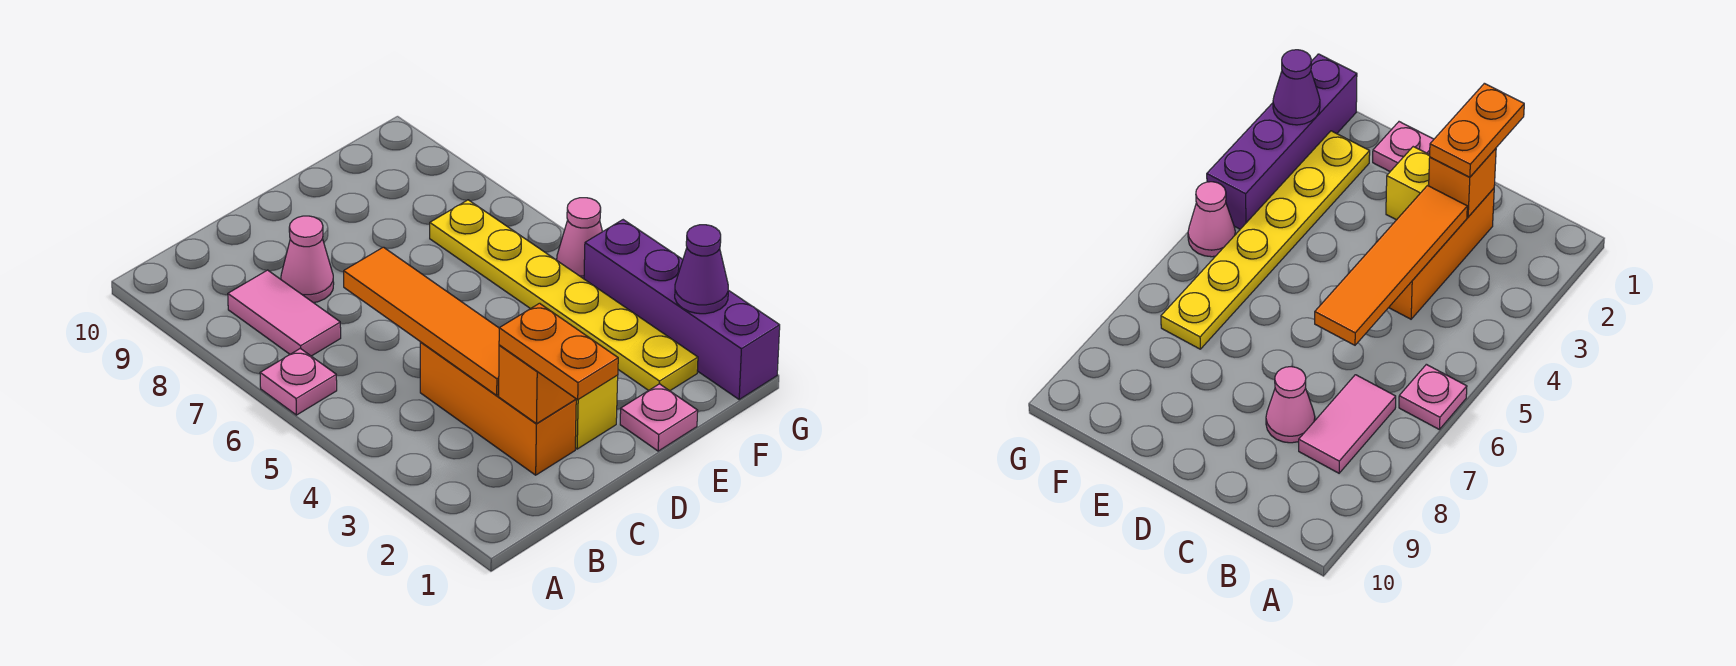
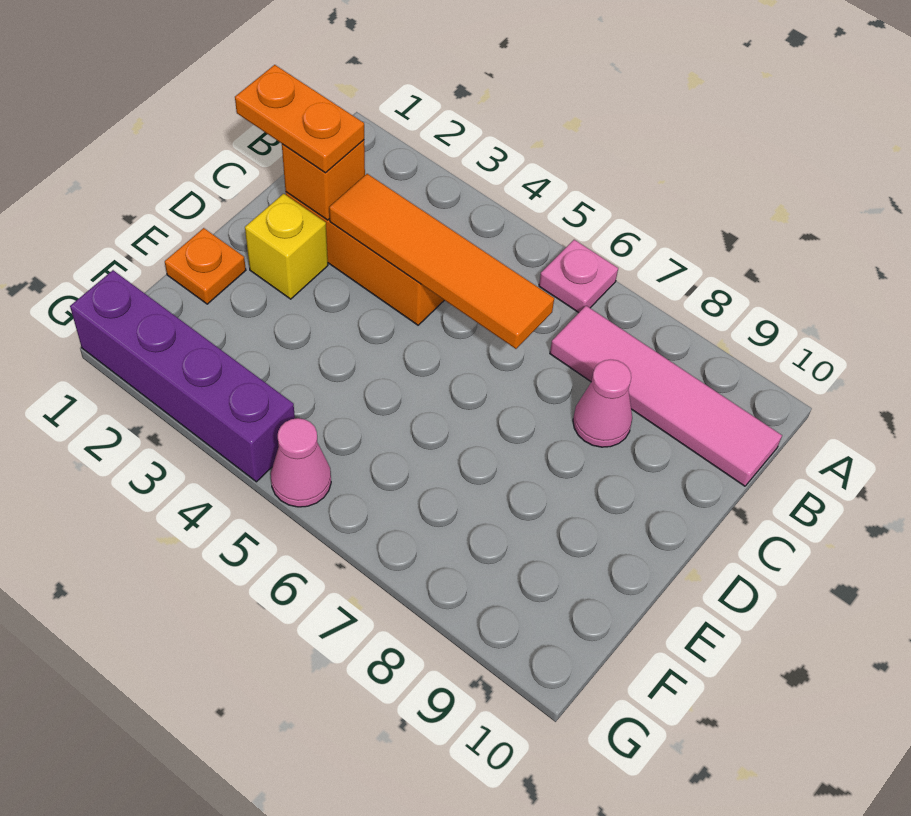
pink 1x2 tile [228,270,341,356] -> pink 1x4 tile [550,306,782,486]
pink 1x1 plate [620,384,698,451] -> orange 1x1 plate [165,228,246,304]
yellow 1x6 plate [430,200,698,391] -> none
purple 1x1 cone [675,225,728,314] -> none

